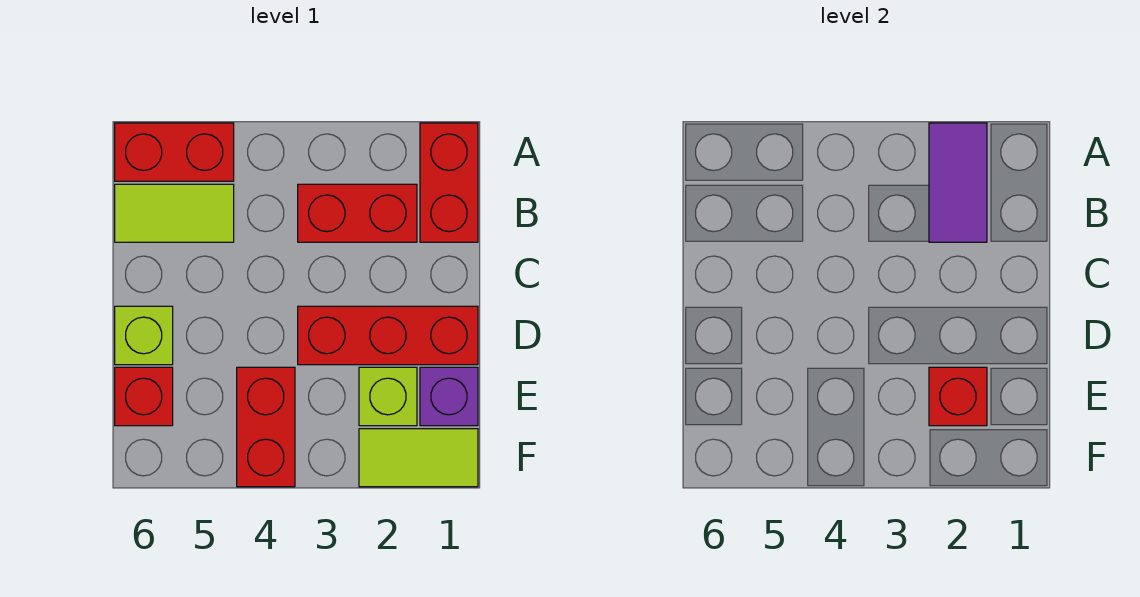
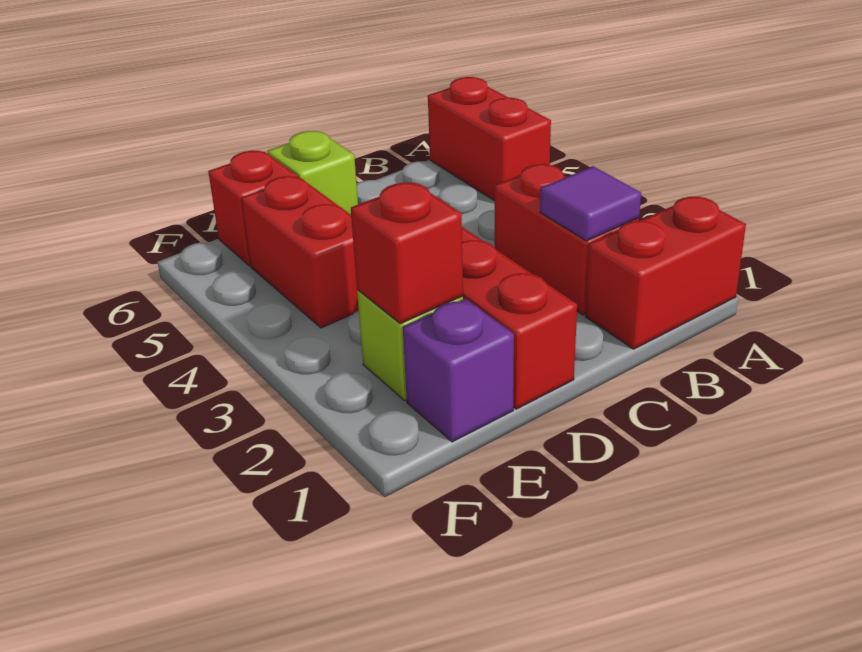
purple 1x2 tile [929,123,987,242] -> purple 1x1 tile [540,166,641,241]
lime 1x2 tile [115,184,234,242] -> none
red 1x2 brick [237,367,295,487] -> red 1x2 brick turned to [241,176,359,328]
lime 1x2 tile [359,429,478,487] -> none

